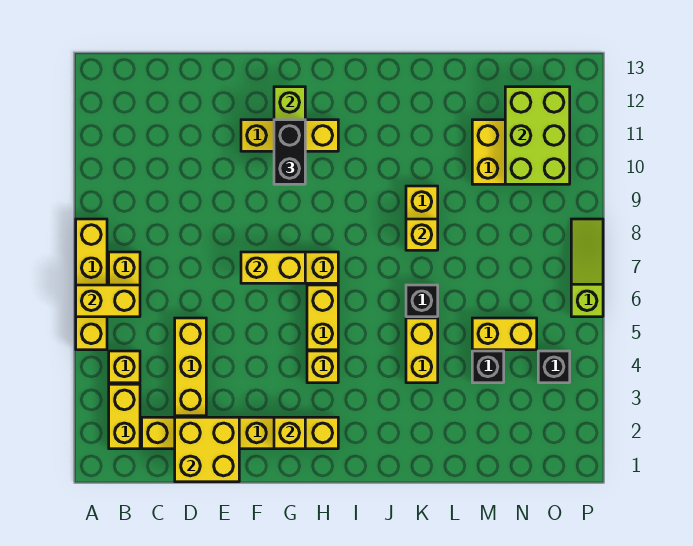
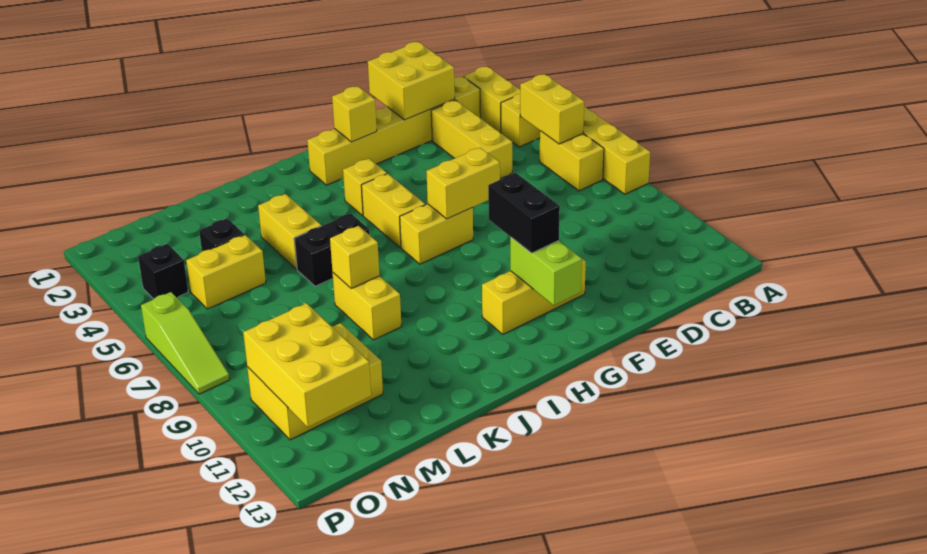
yellow 1x2 brick [76,285,140,317] -> yellow 1x2 brick turned to [520,74,584,144]
black 1x1 brick [406,285,438,317] -> black 1x2 brick [294,213,369,286]
lime 2x3 brick [505,87,570,184] -> yellow 2x3 brick [243,303,371,427]

